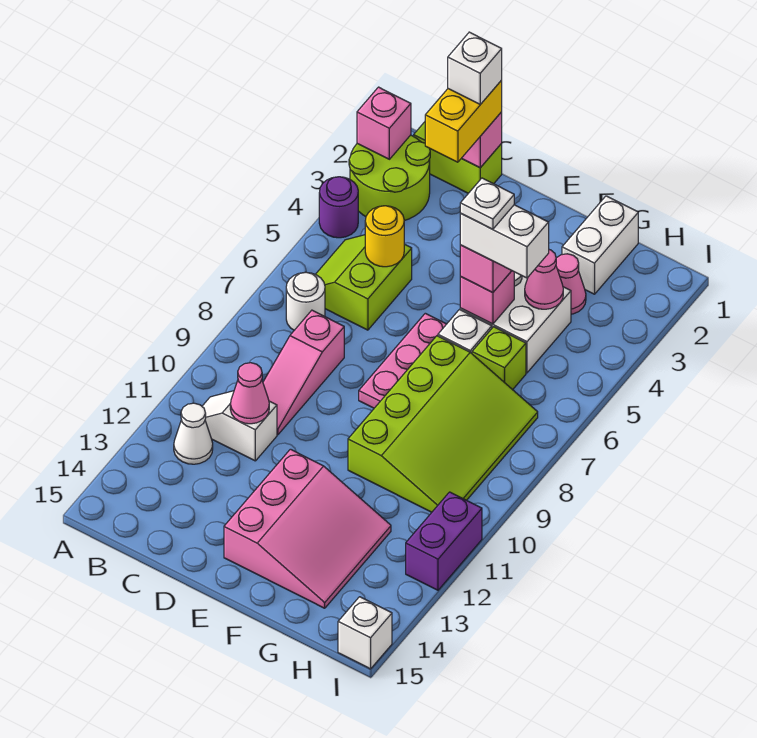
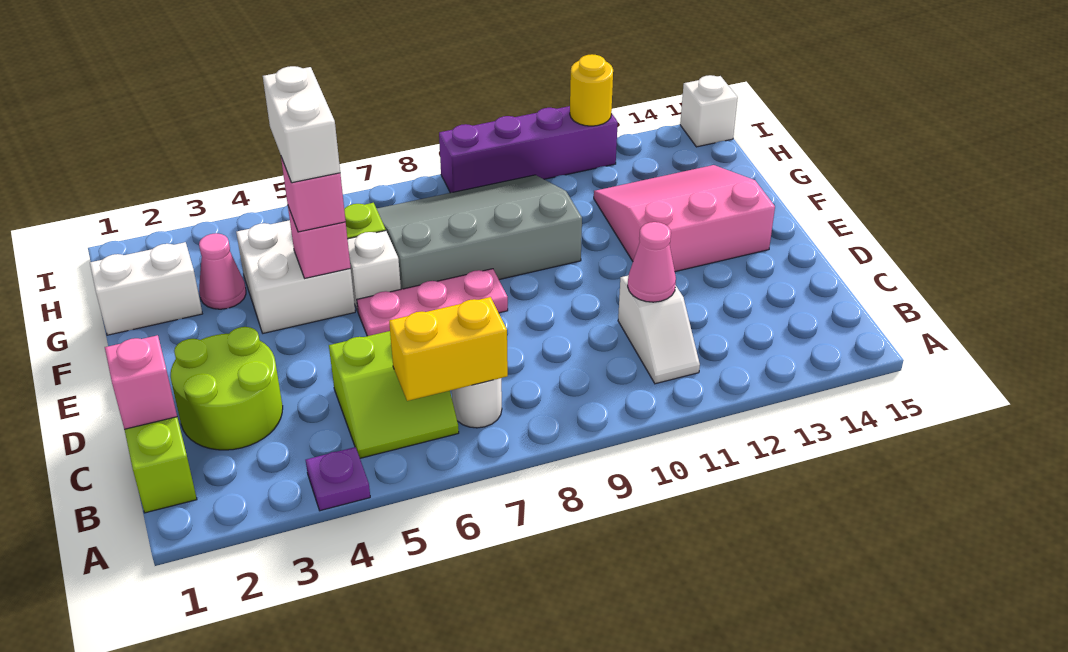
lime 2x2 round brick [349,135,430,221] -> lime 2x2 round brick moved to [171,327,283,450]
pink 1x1 brick [357,87,411,159] -> none
purple 1x1 round brick [319,177,358,238] -> purple 1x1 plate [306,447,370,511]
white 1x1 cone [174,403,213,464] -> none
yellow 1x2 brick [425,80,502,162] -> yellow 1x2 brick moved to [389,297,508,401]
white 1x1 brick [448,32,502,104] -> none
yellow 1x1 round brick [365,206,404,267] -> yellow 1x1 round brick moved to [570,54,613,126]
pink 1x3 slope [263,310,344,435] -> none
white 1x1 plate [460,178,514,229] -> none
lime 3x4 slope [348,336,538,512] -> grey 3x4 slope [377,175,582,289]
pink 1x1 cone [525,250,563,309] -> none
purple 1x2 brick [406,492,482,590] -> purple 1x4 brick [439,106,618,193]

